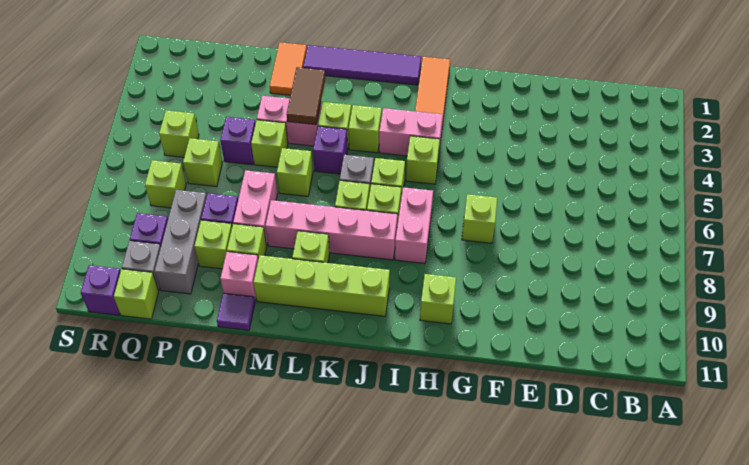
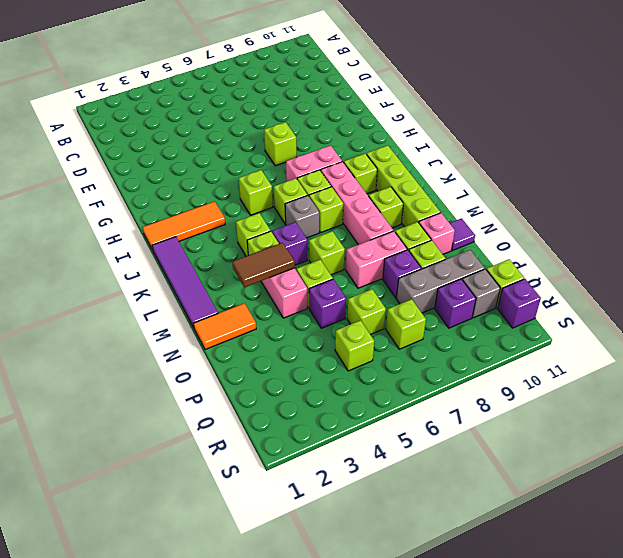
lime 1x1 brick [420,274,456,324] -> lime 1x1 brick moved to [344,153,377,194]
pink 1x2 brick [379,108,443,156] -> none

